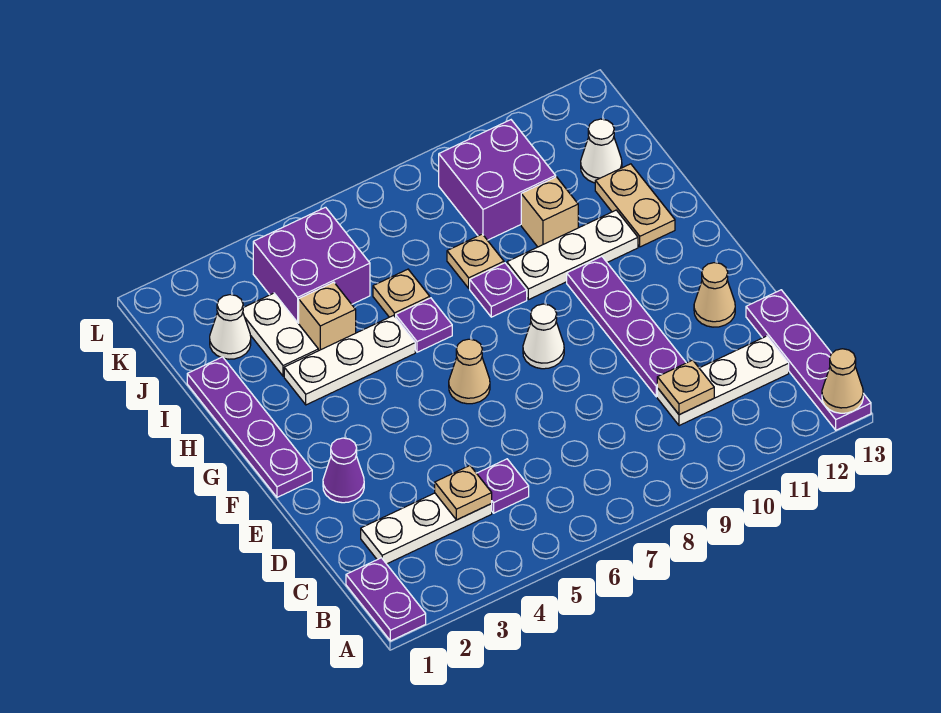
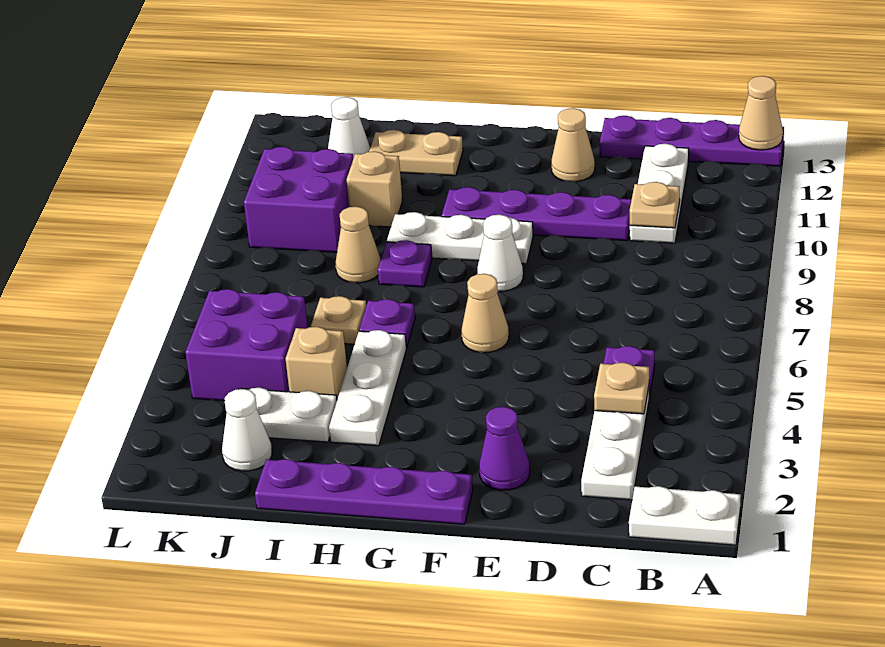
purple 1x2 plate [346,558,426,641] -> white 1x2 plate [629,486,741,545]
white 1x3 plate [507,210,638,300] -> white 1x3 plate turned to [387,212,533,264]
tan 1x1 plate [447,234,504,288] -> tan 1x1 cone [336,206,381,283]

